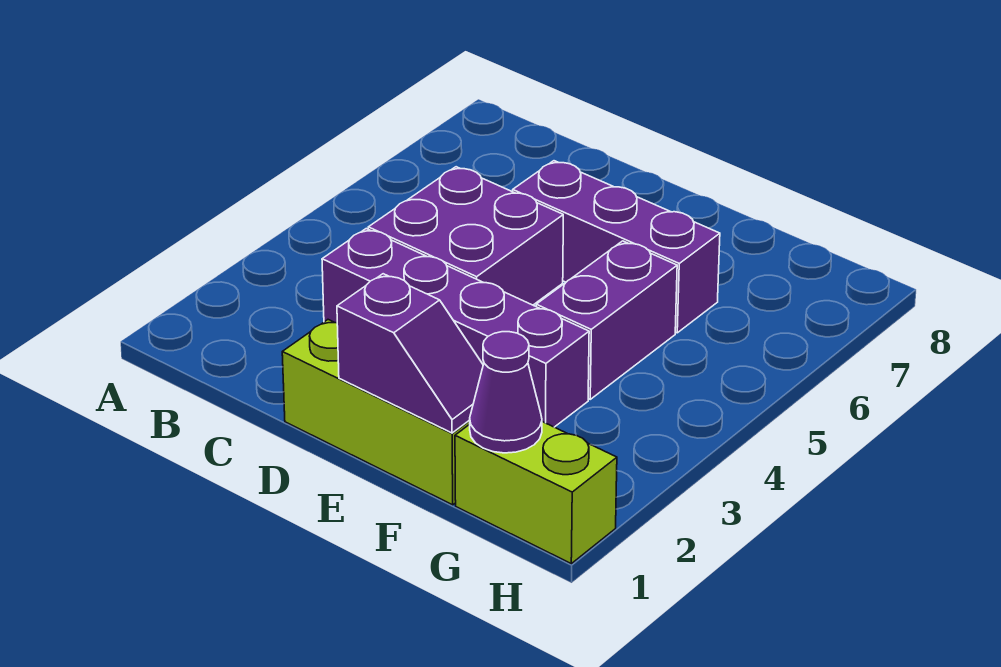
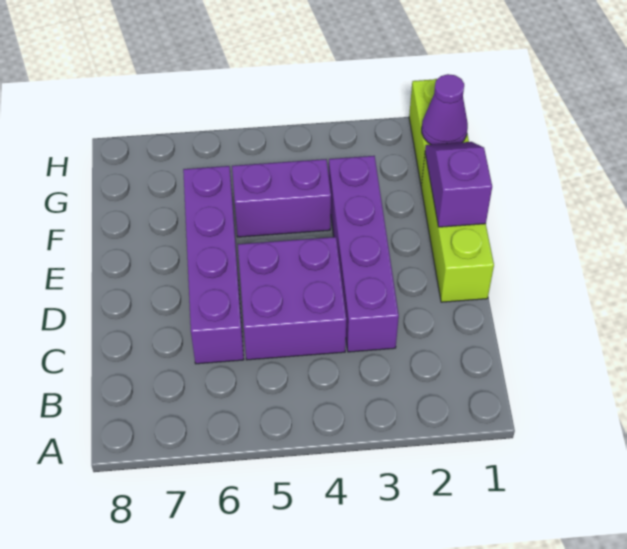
purple 1x3 brick [513,161,720,333] -> purple 1x4 brick [183,166,244,364]

